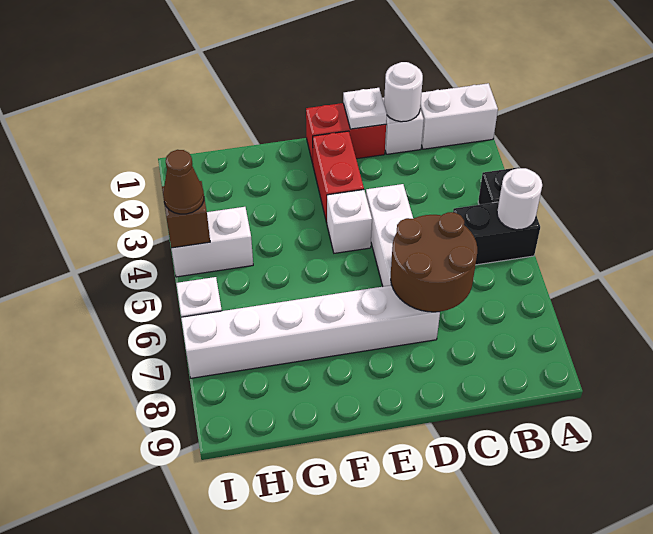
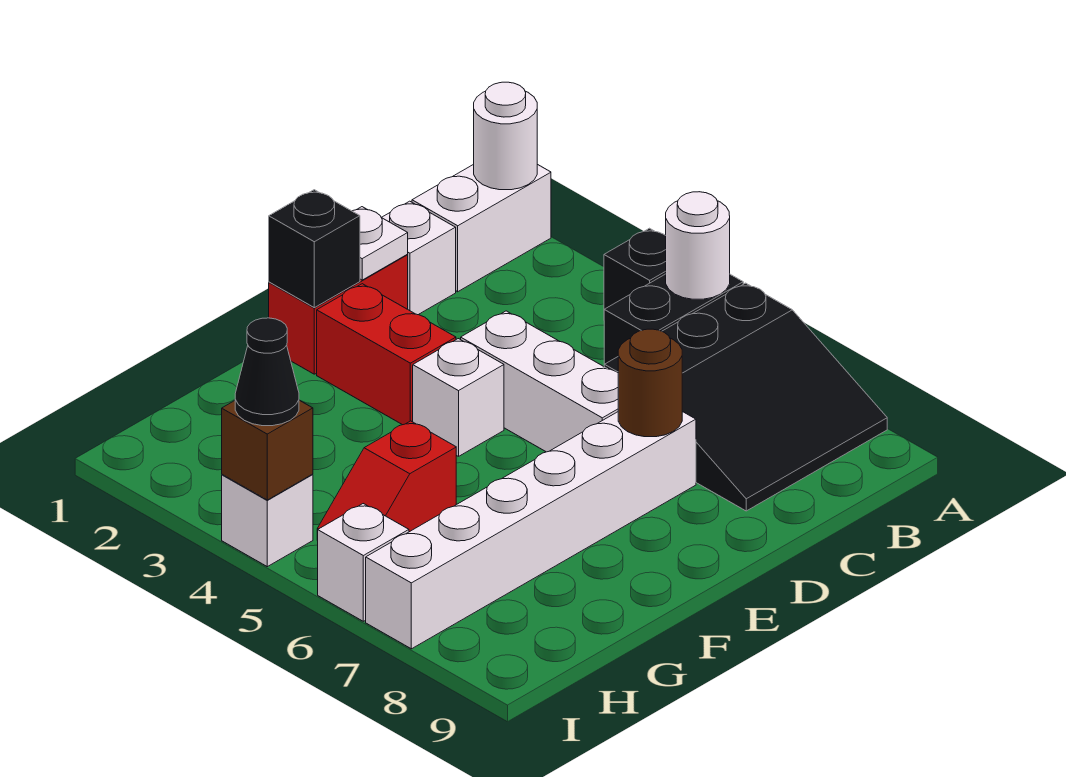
none -> black 3x3 slope [604,283,887,511]
white 1x1 round brick [384,62,423,122] -> white 1x1 round brick moved to [474,82,537,190]
brown 2x2 round brick [391,212,477,312] -> brown 1x1 round brick [618,329,682,437]
none -> black 1x1 brick [269,190,360,308]
none -> red 1x2 slope [317,421,456,540]
white 1x2 brick [171,207,253,277] -> white 1x1 brick [222,474,313,567]
brown 1x1 cone [163,150,204,214] -> black 1x1 cone [235,318,299,426]

